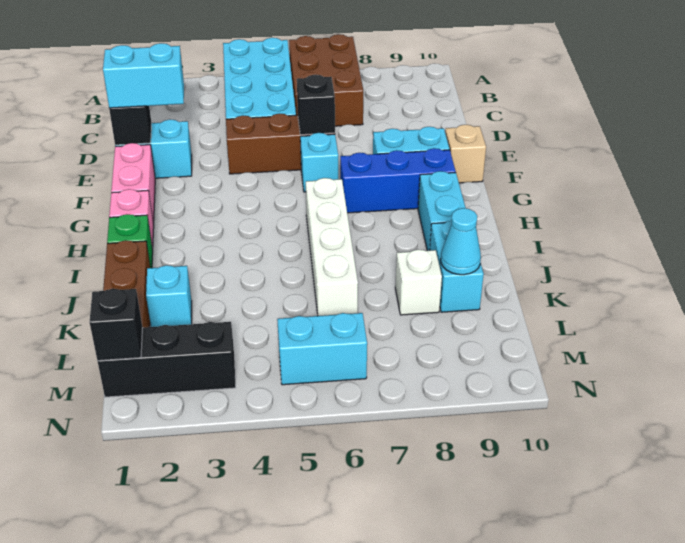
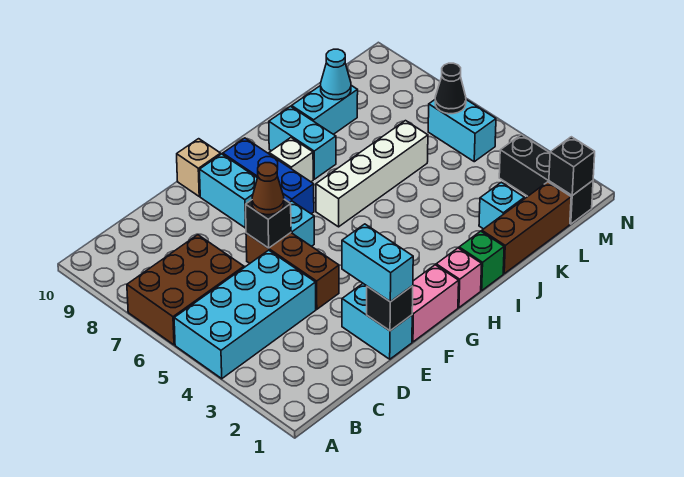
none -> brown 1x1 cone [252,163,284,215]
cyan 1x2 brick [418,171,466,251] -> cyan 1x2 brick turned to [269,106,336,179]
white 1x1 brick [395,250,442,315] -> white 1x1 brick moved to [269,138,313,182]
none -> black 1x1 cone [435,63,466,114]

